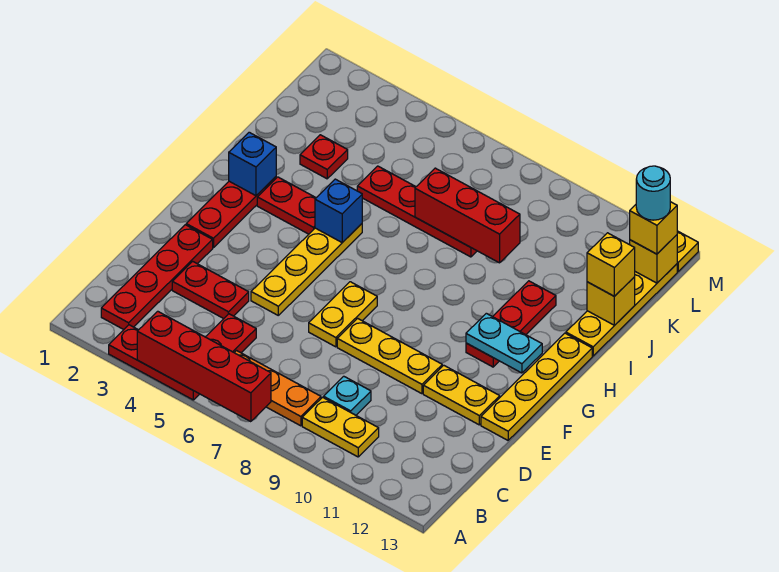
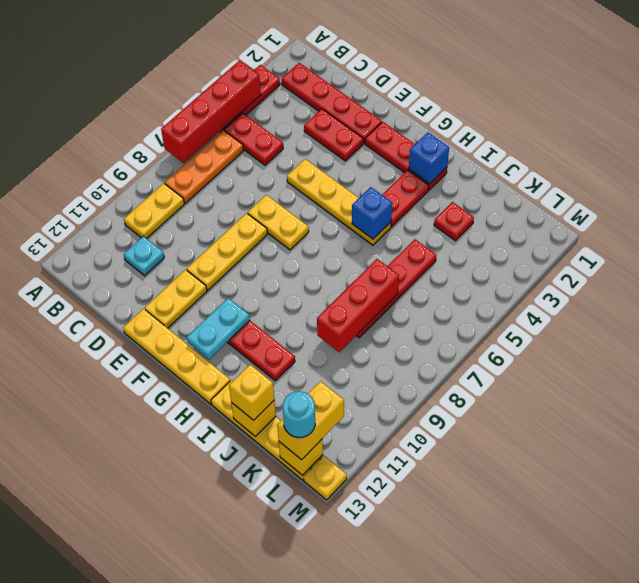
cyan 1x1 plate [323,376,371,415] -> cyan 1x1 plate moved to [124,236,164,276]
red 1x2 plate [172,261,249,319] -> red 1x2 plate turned to [304,109,363,161]
yellow 1x1 brick [630,202,677,254] -> yellow 1x2 brick [277,381,344,460]

